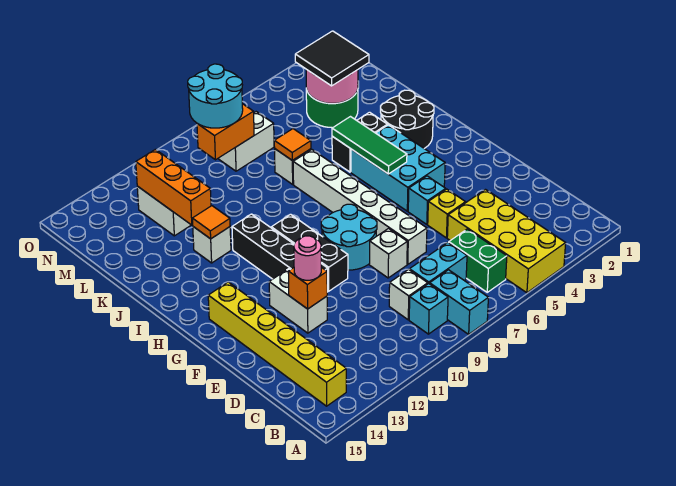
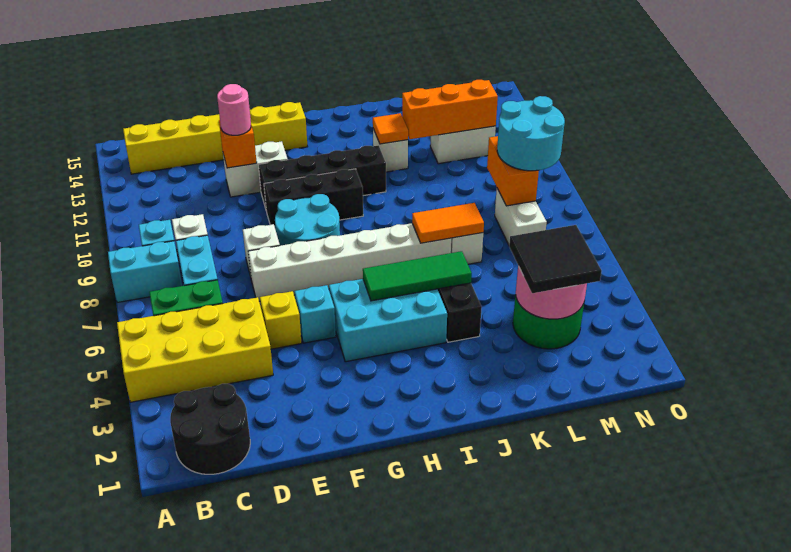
black 2x2 round brick [380,90,434,149] -> black 2x2 round brick moved to [170,384,250,474]
orange 1x1 tile [274,129,311,160] -> orange 1x2 tile [412,203,484,243]

